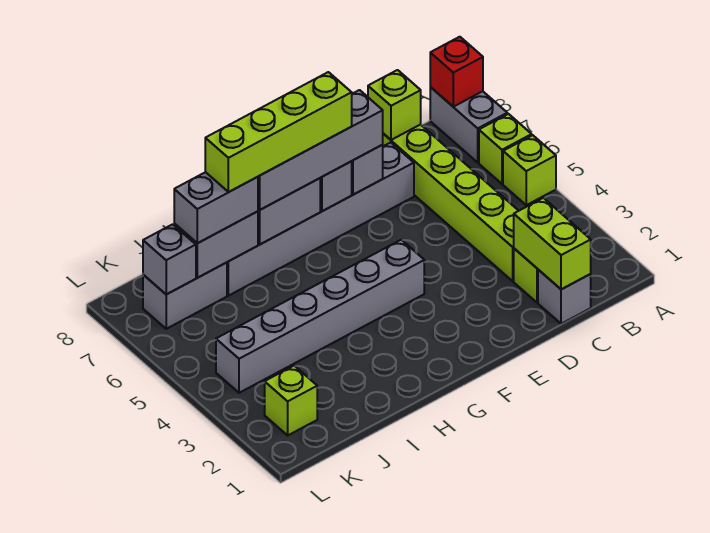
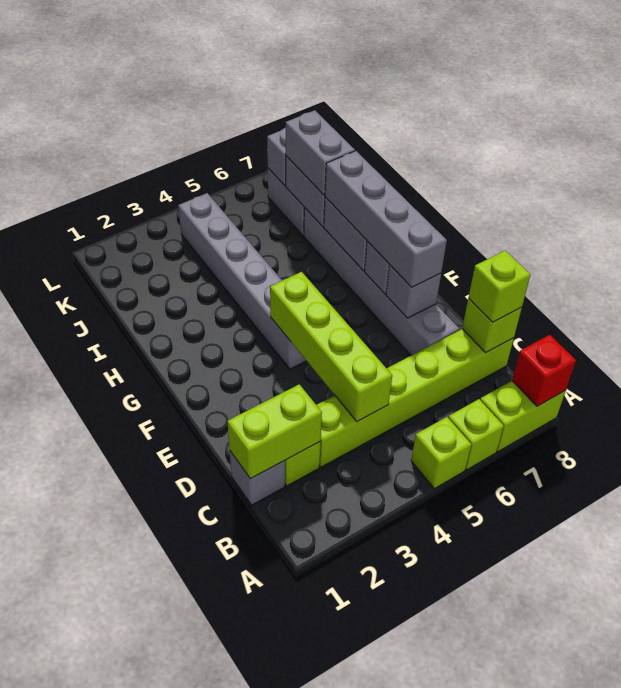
grey 1x2 brick [430,87,507,162] -> lime 1x2 brick [480,381,566,452]
lime 1x4 brick [205,72,352,192] -> lime 1x4 brick moved to [270,272,392,422]
lime 1x1 brick [265,366,317,435] -> lime 1x1 brick moved to [469,251,530,322]

